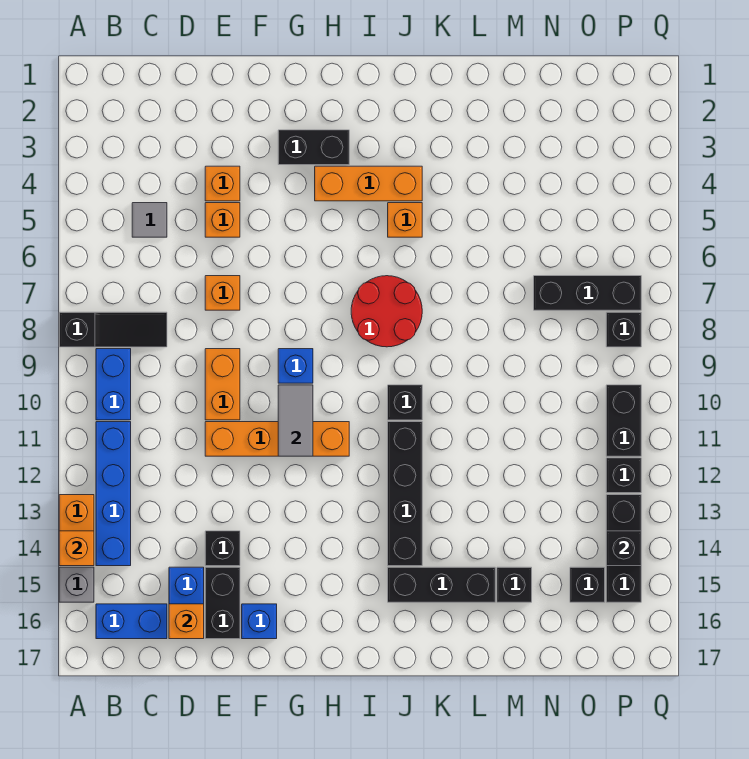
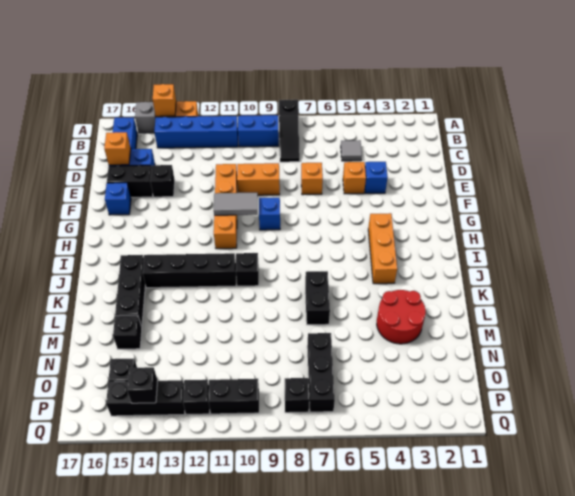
orange 1x1 brick [205,166,240,201] -> blue 1x1 brick [365,162,388,193]
black 1x2 brick [278,130,349,165] -> black 1x2 brick moved to [305,271,330,325]
red 2x2 round brick [351,276,422,347] -> red 2x2 round brick moved to [377,290,426,344]
orange 1x1 brick [388,203,422,237] -> none

